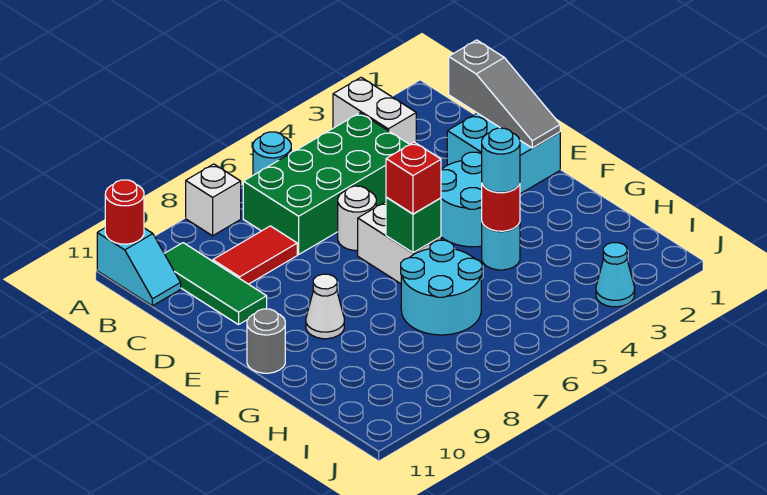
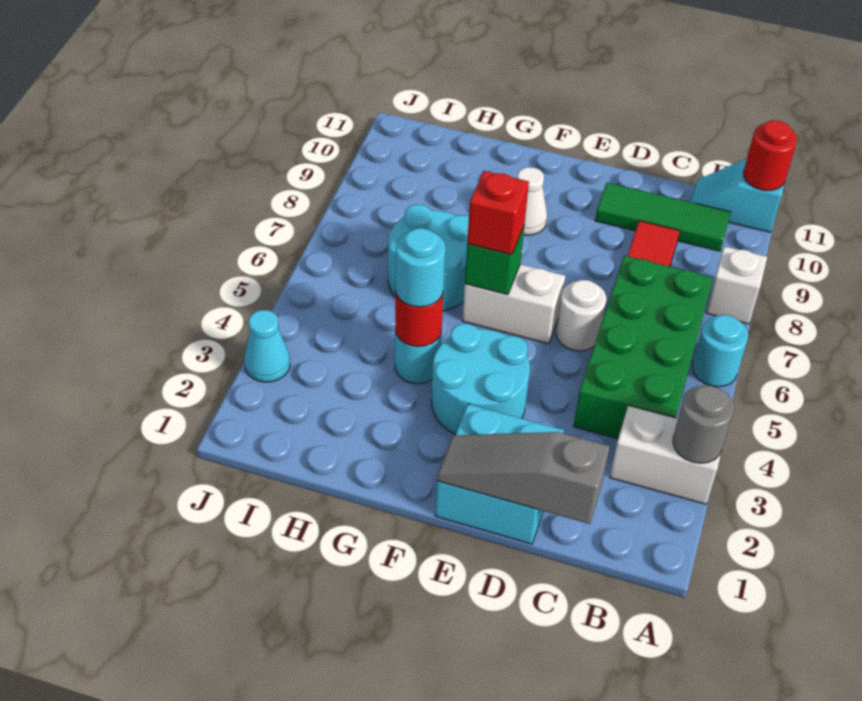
grey 1x1 round brick [247,309,285,373] -> grey 1x1 round brick moved to [673,385,734,463]

